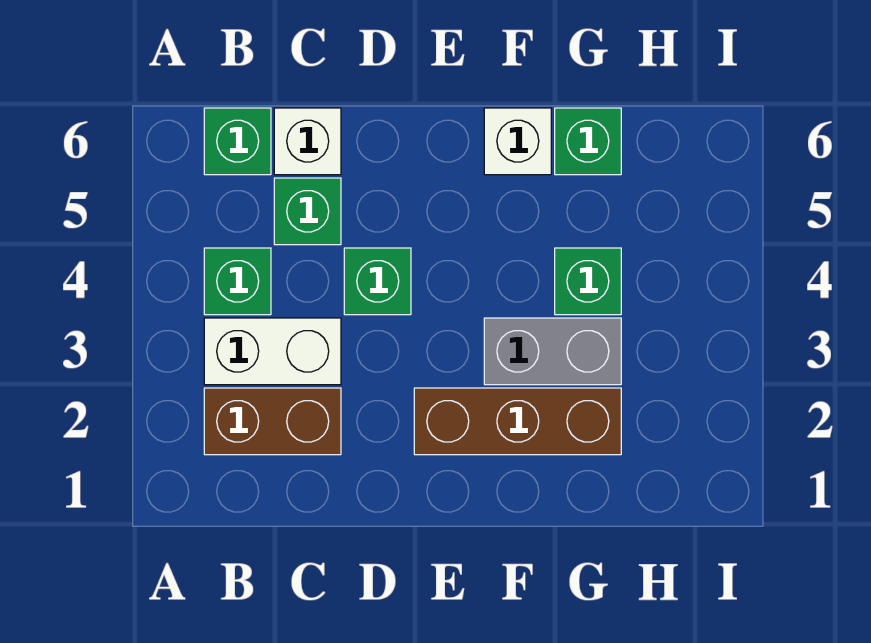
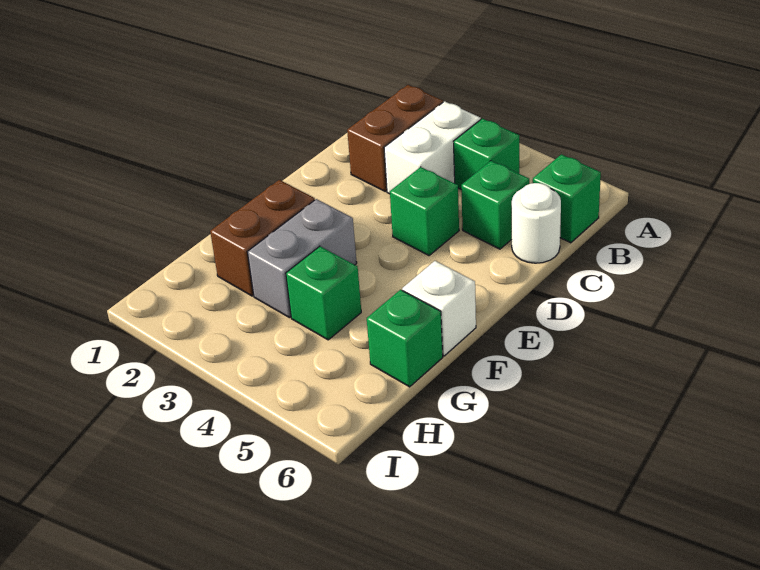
white 1x1 brick [274,108,341,175] -> white 1x1 round brick [512,183,561,263]
brown 1x3 brick [414,388,621,455] -> brown 1x2 brick [210,180,315,296]

